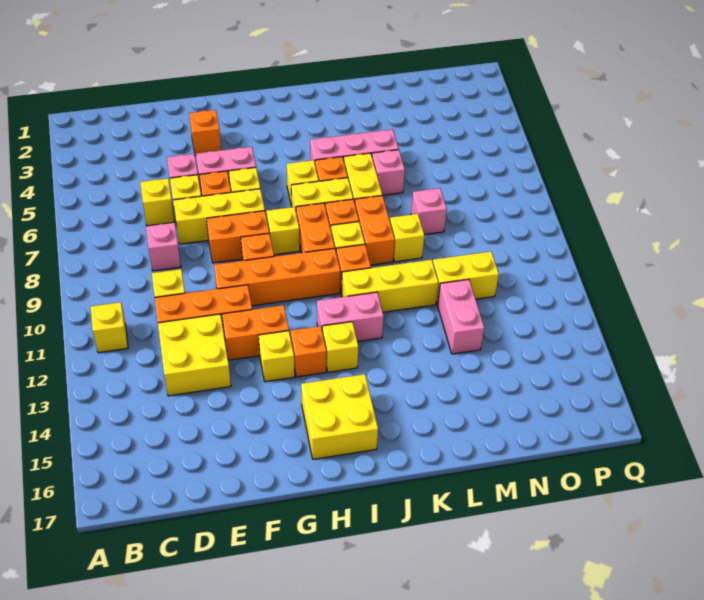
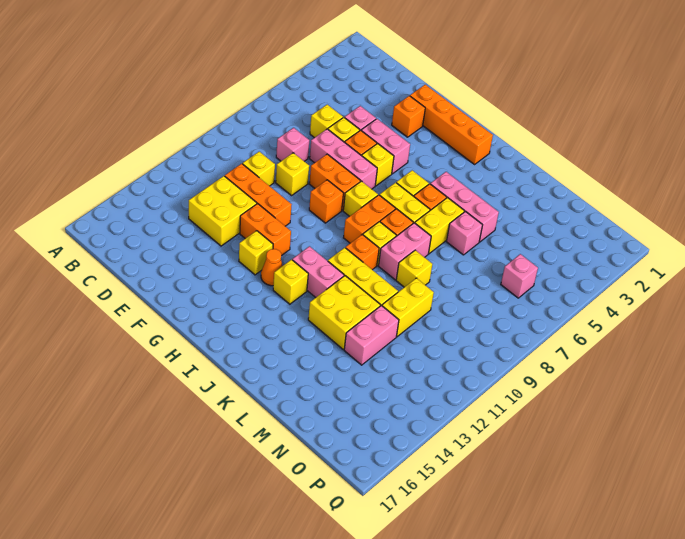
yellow 1x1 brick [91,302,128,353] -> yellow 1x1 brick moved to [276,153,309,195]
yellow 1x3 brick [173,189,265,244] -> pink 1x3 brick [310,129,377,189]
orange 1x4 brick [214,249,340,306] -> orange 1x4 brick moved to [410,85,493,164]
orange 1x1 brick [291,326,326,377] -> orange 1x1 cone [261,249,283,286]
yellow 2x2 brick [301,374,378,459] -> yellow 2x2 brick moved to [308,276,380,350]
orange 1x2 brick [355,196,395,265] -> pink 1x2 brick [379,223,431,280]
pink 1x1 brick [411,188,447,235] -> pink 1x1 brick moved to [501,254,538,298]
yellow 1x2 brick [433,252,499,305] -> yellow 1x2 brick turned to [382,278,434,337]

